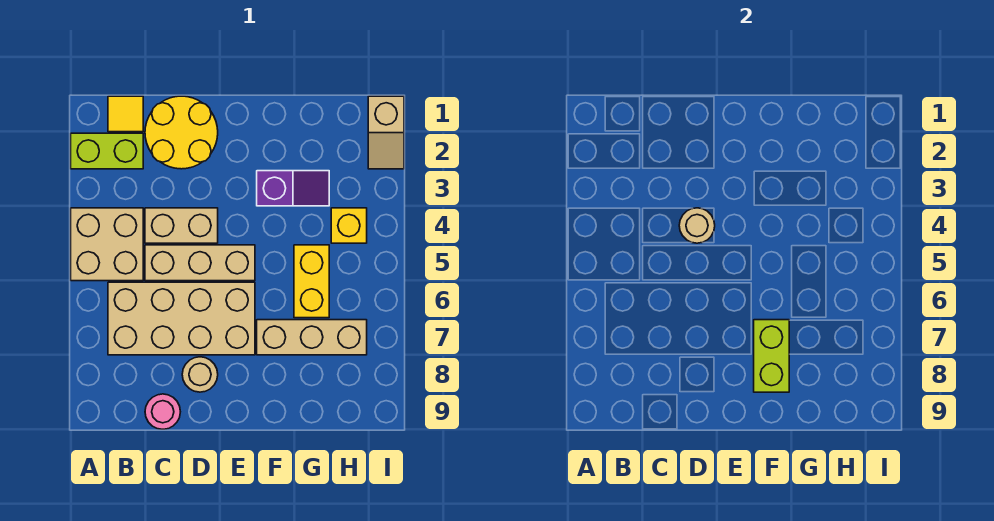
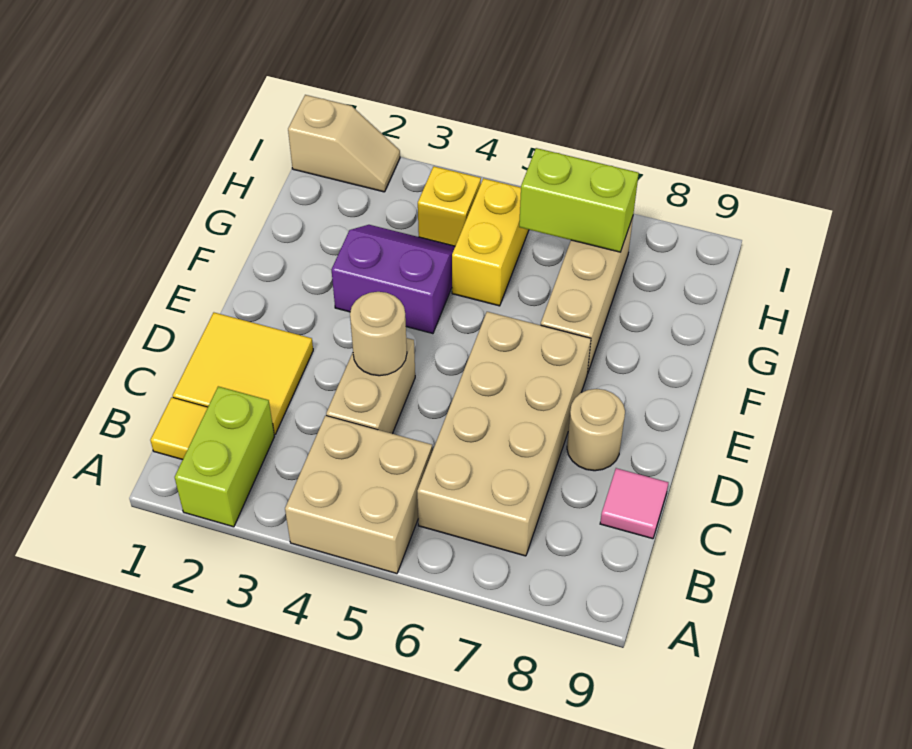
yellow 2x2 round brick [145,96,218,169] -> yellow 2x2 tile [173,313,313,434]
tan 1x3 brick [145,245,255,281] -> none
pink 1x1 round brick [145,394,180,429] -> pink 1x1 tile [600,468,668,539]
purple 1x2 slope [257,171,329,206] -> purple 2x2 slope [332,225,455,334]
lime 1x2 brick [754,320,789,392] -> lime 1x2 brick moved to [519,148,639,252]
yellow 1x2 brick [294,245,329,318] -> yellow 1x2 brick turned to [452,178,529,306]

